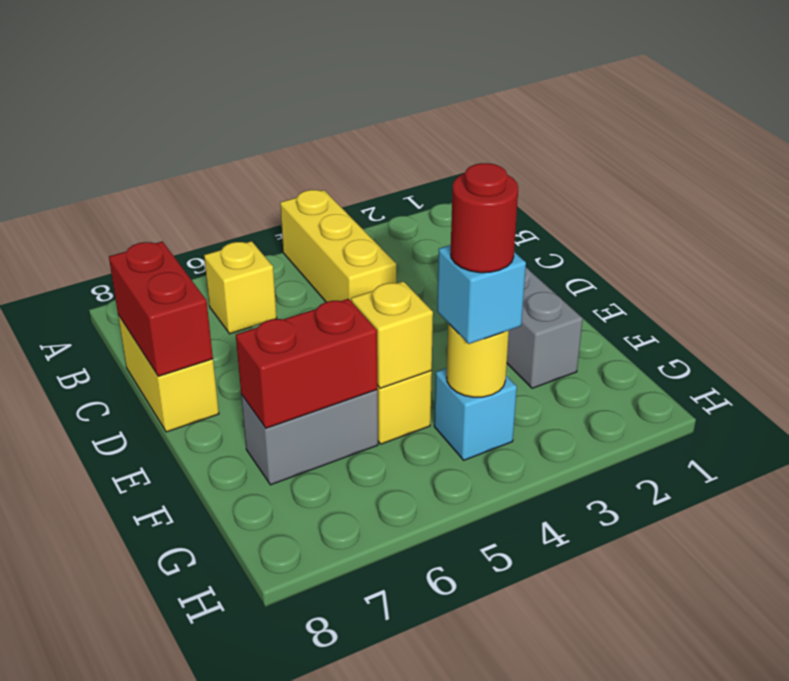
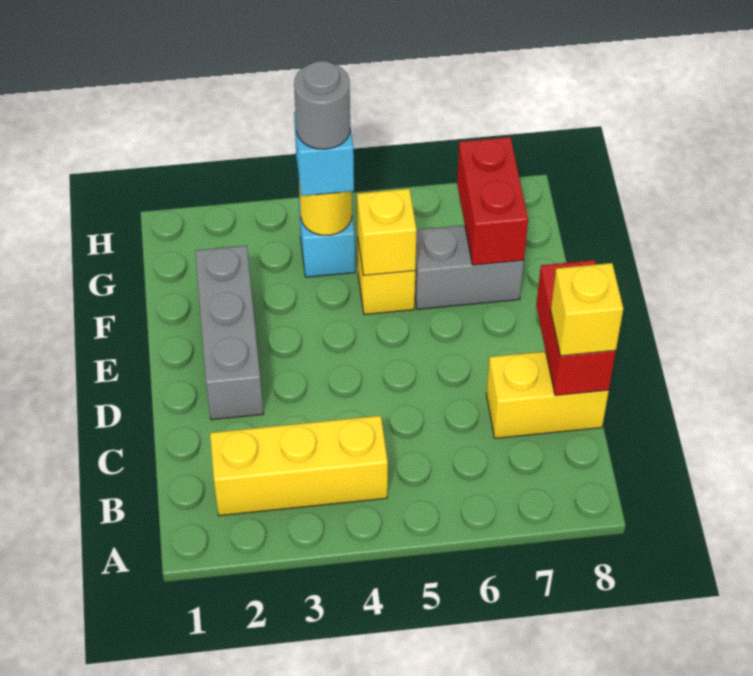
yellow 1x3 brick [280,190,396,302] -> yellow 1x3 brick turned to [210,416,388,516]
yellow 1x1 brick [204,241,277,334] -> yellow 1x1 brick moved to [551,263,623,356]
yellow 1x2 brick [118,315,219,432] -> yellow 1x2 brick turned to [486,351,609,438]
red 1x2 brick [236,299,377,428] -> red 1x2 brick turned to [457,137,528,265]
red 1x1 round brick [451,163,518,273] -> grey 1x1 round brick [294,61,350,149]

